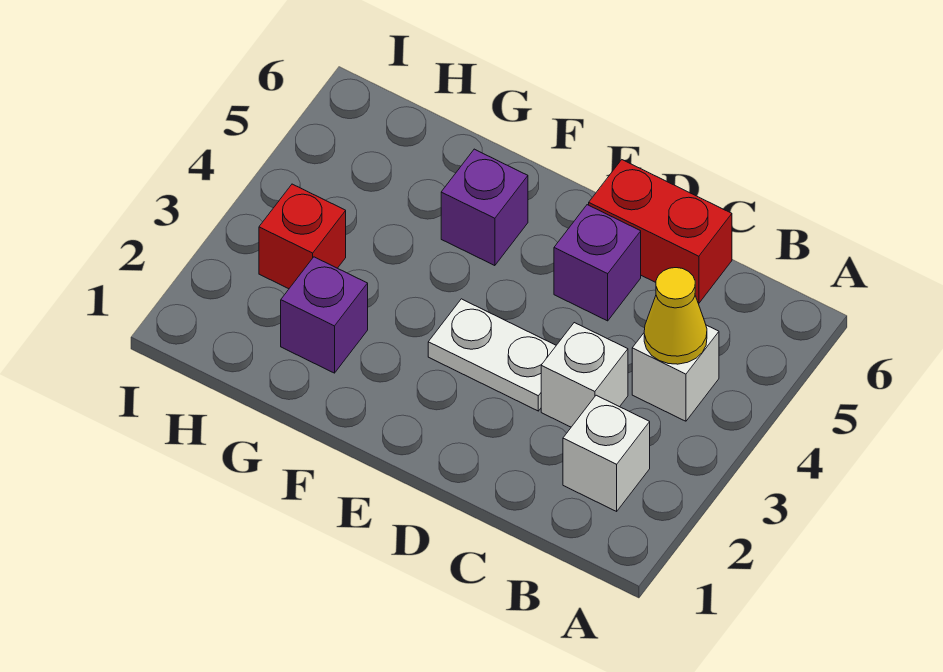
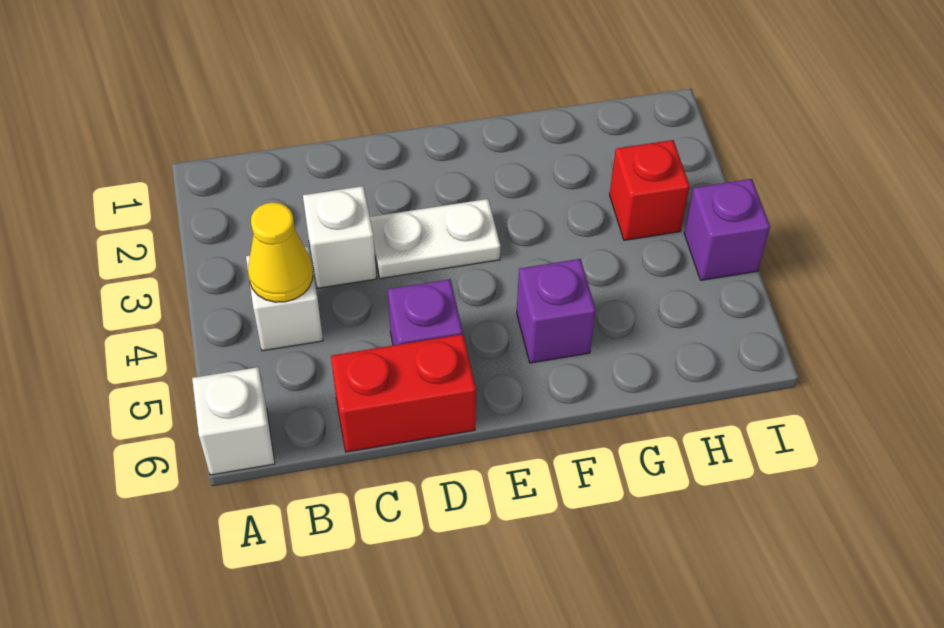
white 1x1 brick [563,395,650,511] -> white 1x1 brick moved to [192,367,275,475]
purple 1x1 brick [281,257,368,373] -> purple 1x1 brick moved to [684,179,770,280]

